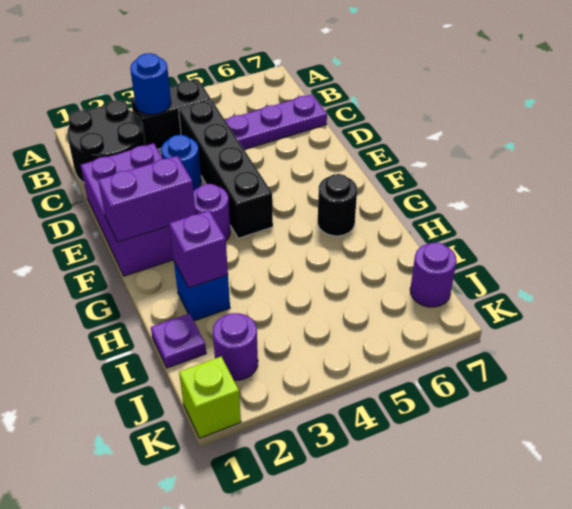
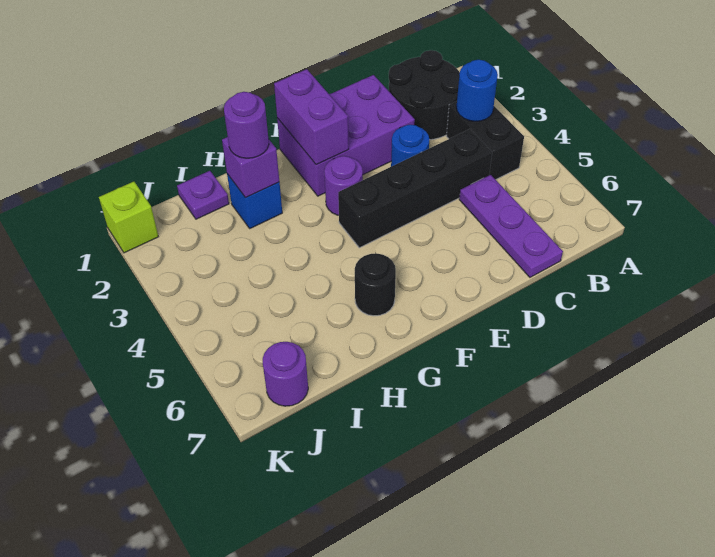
purple 1x1 round brick [213,313,258,380] -> purple 1x1 round brick moved to [224,92,269,158]

